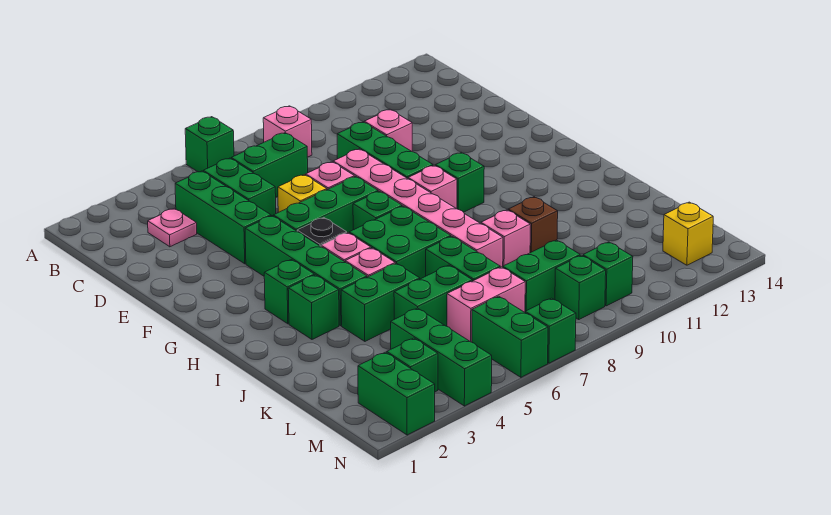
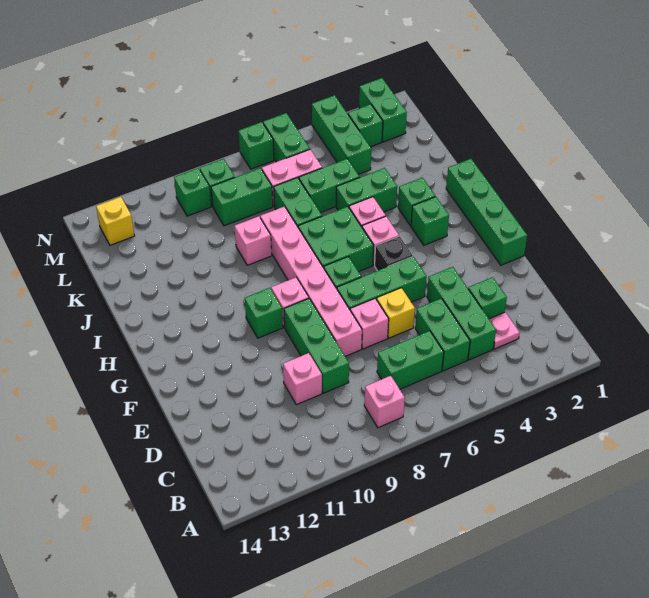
green 1x1 brick [185,117,234,172] -> green 1x1 brick moved to [468,277,507,319]
green 1x4 brick [245,216,367,326] -> green 1x4 brick moved to [446,159,527,265]
brown 1x1 brick [508,197,558,253] -> none

